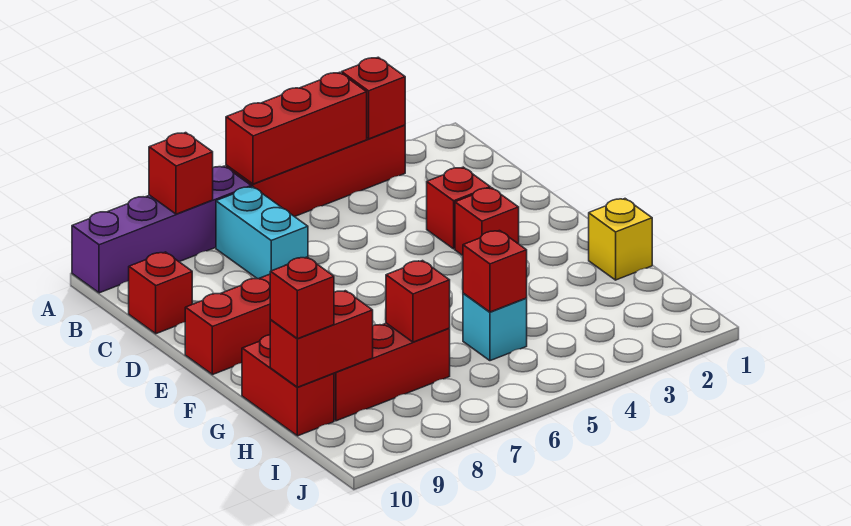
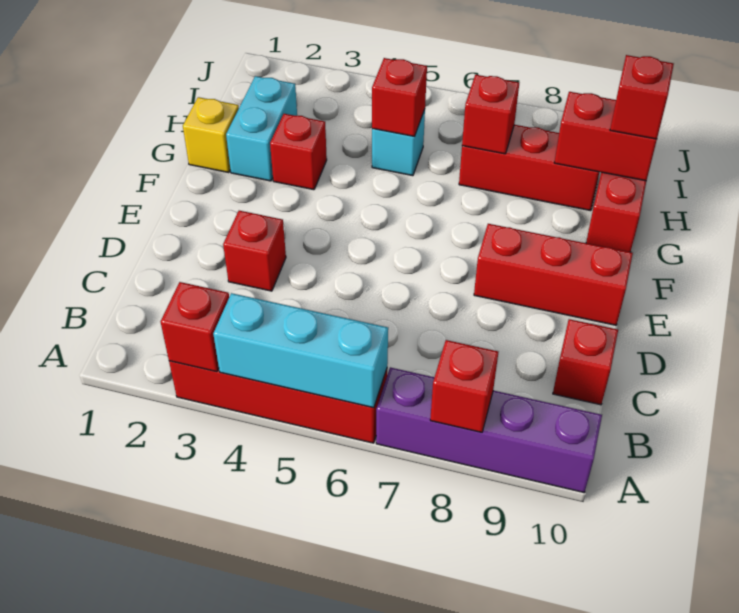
red 1x3 brick [226,72,367,184] -> cyan 1x3 brick [213,293,388,408]
cyan 1x2 brick [216,187,308,279] -> cyan 1x2 brick moved to [226,76,297,181]
red 1x1 brick [455,188,519,255] -> red 1x1 brick moved to [270,114,327,190]

